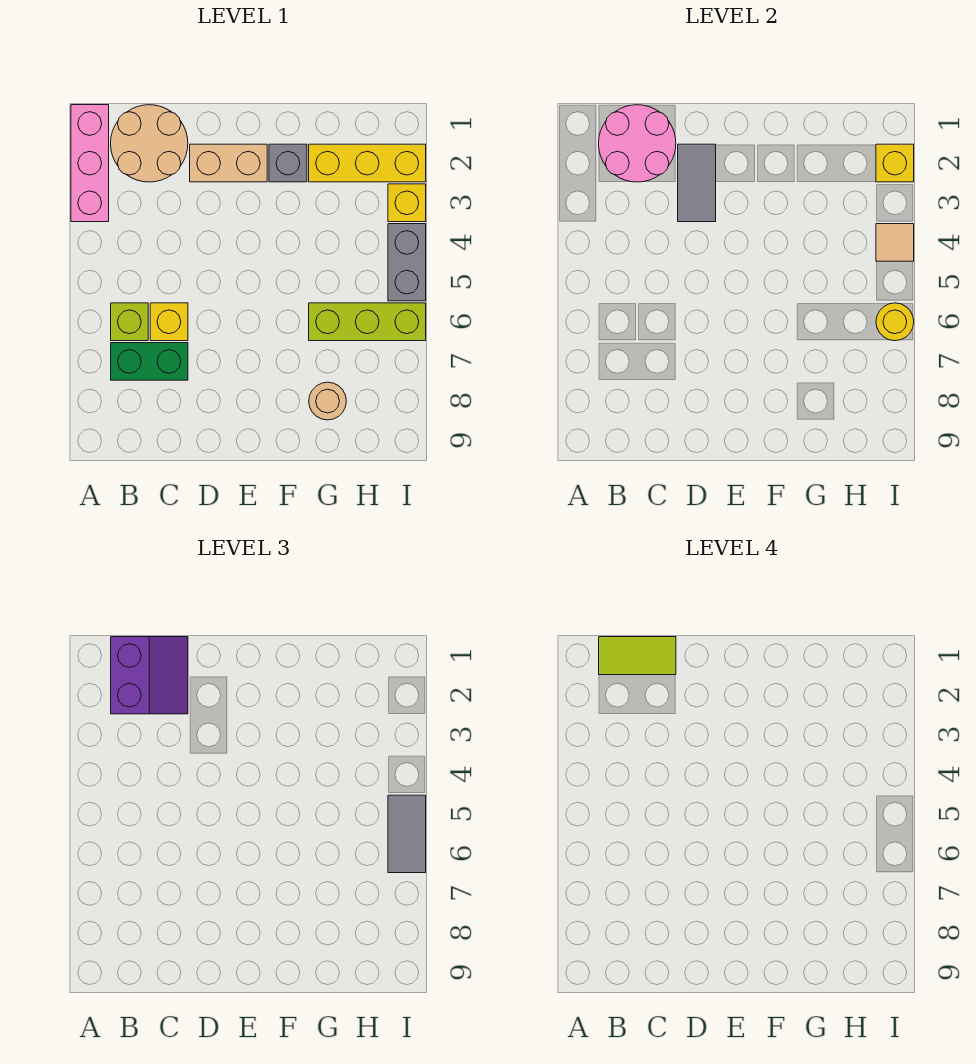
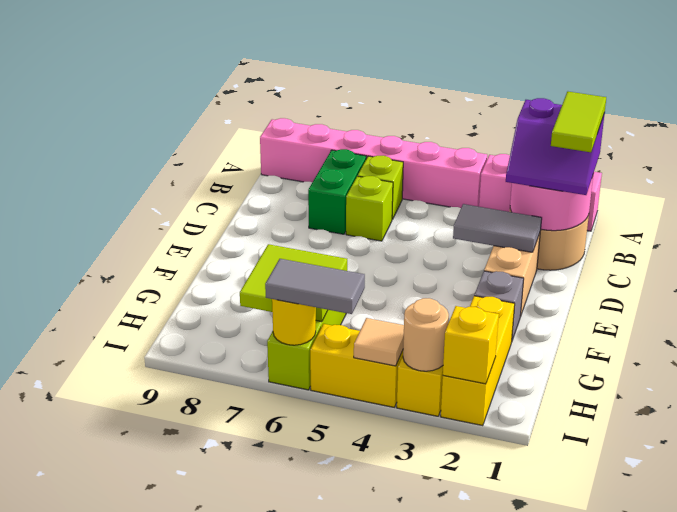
none -> pink 1x6 brick [260,118,487,208]
yellow 1x1 brick [150,303,188,341] -> lime 1x1 brick [346,176,393,241]
none -> lime 2x2 tile [240,244,347,322]
tan 1x1 round brick [309,382,346,420] -> tan 1x1 round brick moved to [403,298,449,371]
grey 1x2 brick [388,224,426,301] -> yellow 1x2 brick [310,324,403,407]

